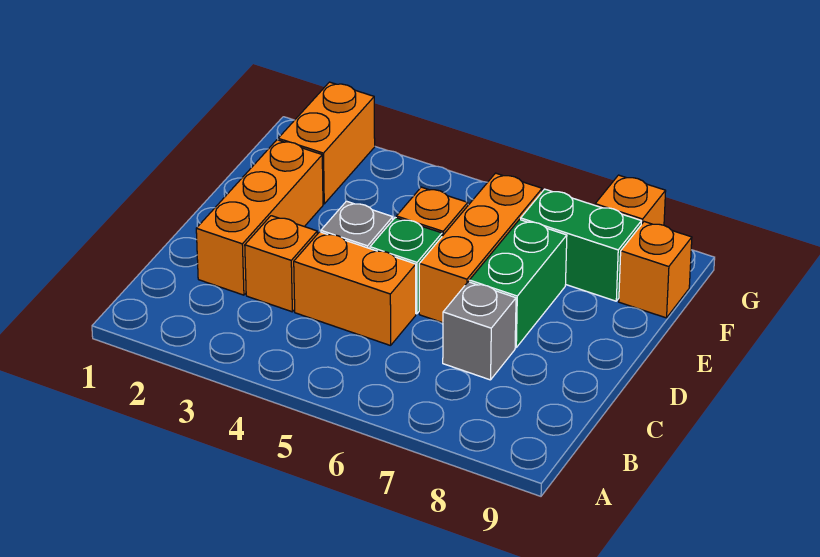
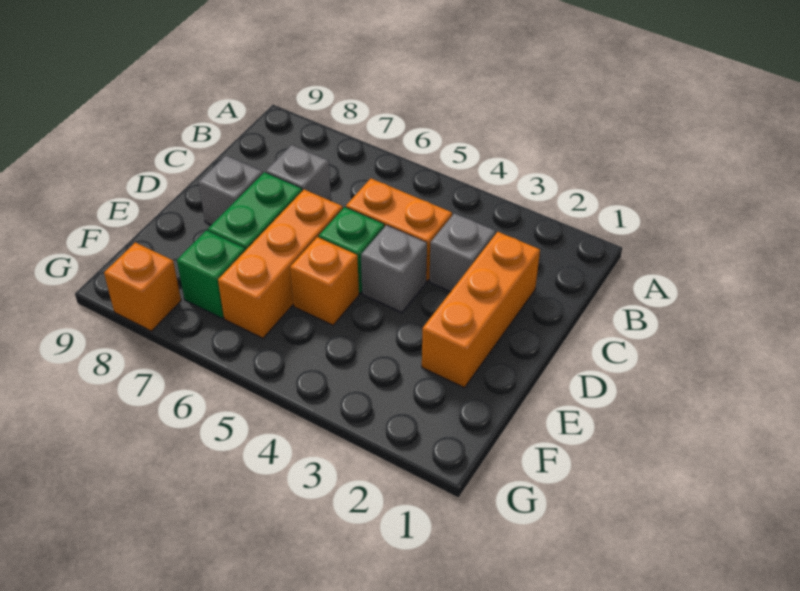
orange 1x1 brick [245,216,317,312] -> grey 1x1 brick [429,213,495,292]
none -> grey 1x1 brick [199,156,263,225]
orange 1x2 brick [278,82,375,204] -> none
green 1x2 brick [521,189,641,301] -> green 1x1 brick [177,230,245,318]
orange 1x1 brick [619,222,692,318] -> none

